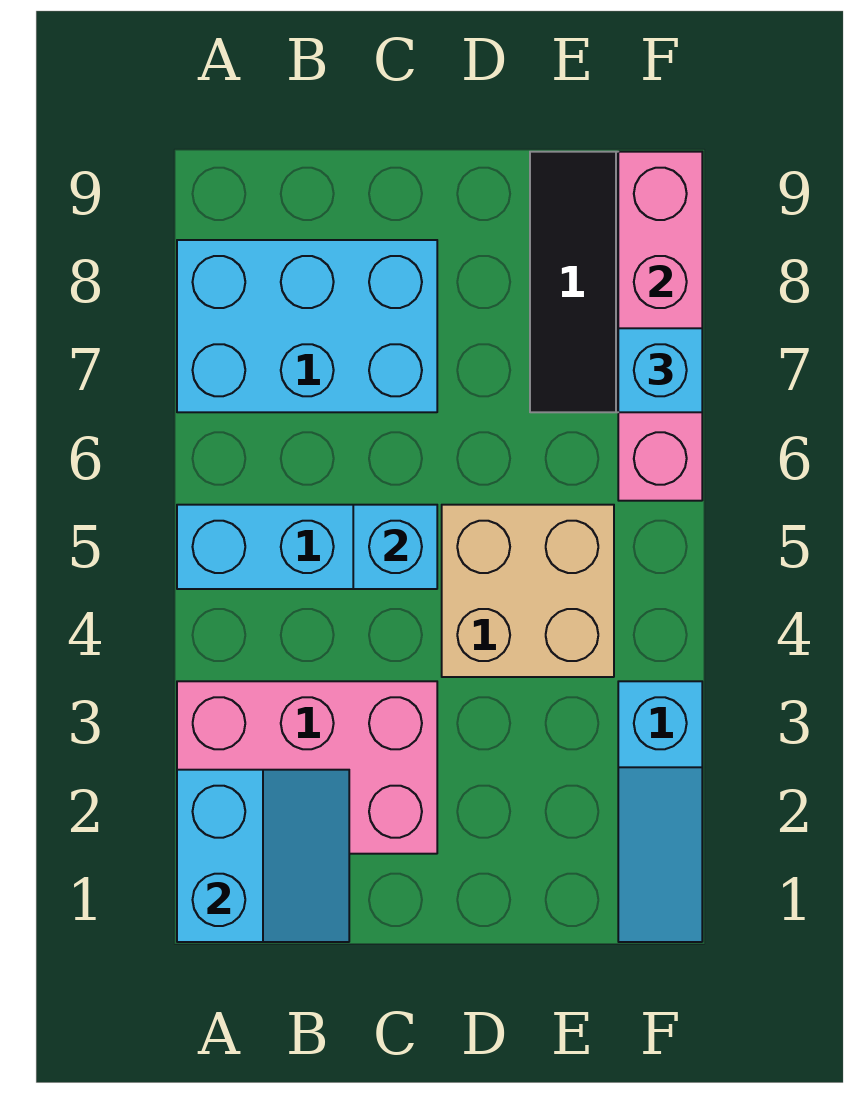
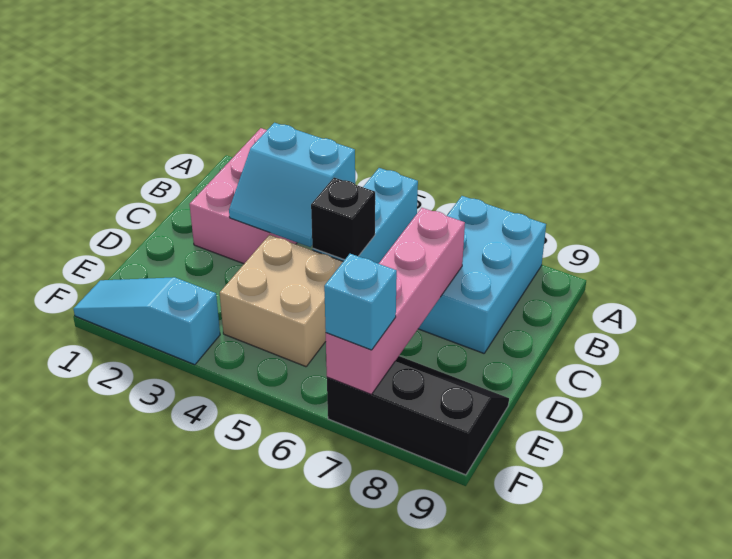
cyan 2x2 slope [177,770,349,942] -> cyan 2x2 slope moved to [229,123,355,247]
cyan 1x1 brick [353,505,437,589] -> black 1x1 brick [311,178,375,260]
pink 1x4 brick [618,152,702,501] -> pink 1x4 brick turned to [326,208,465,395]

